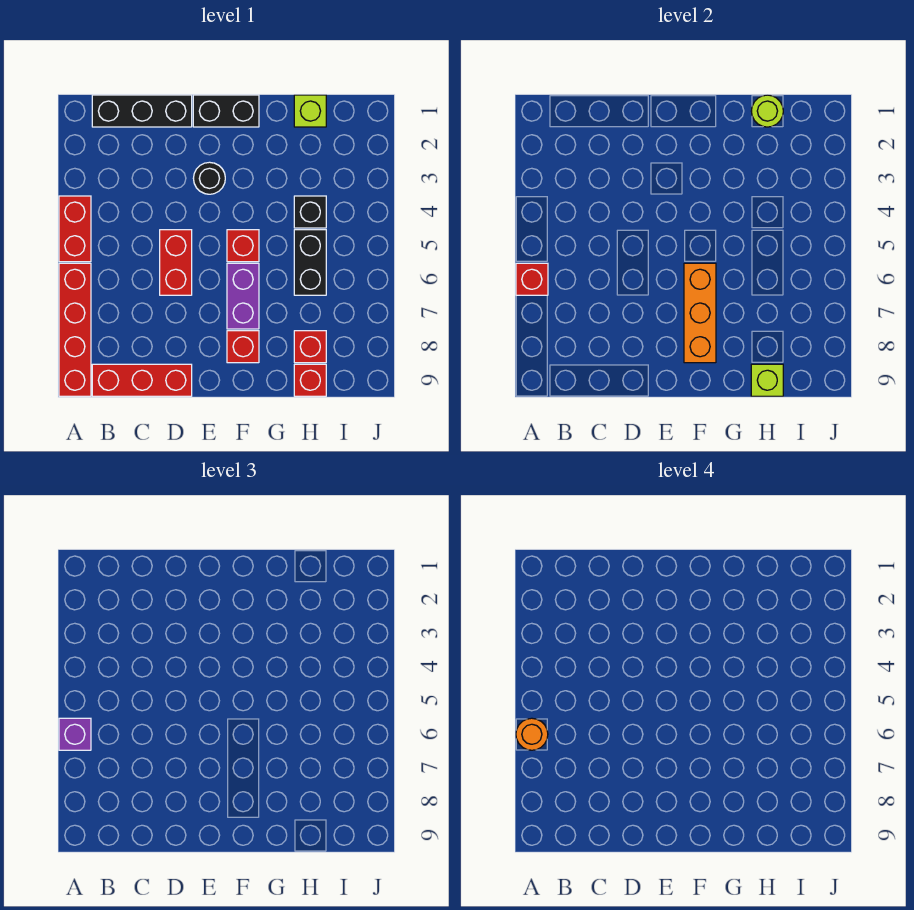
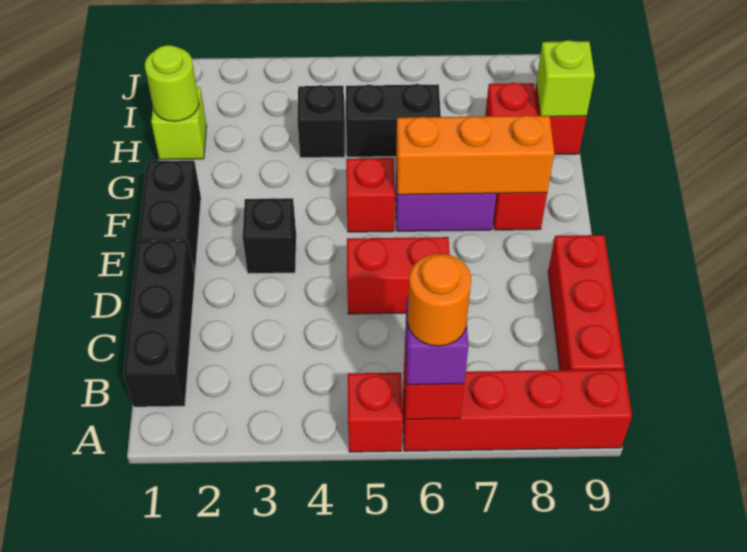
red 1x2 brick [59,196,91,262] -> red 1x1 brick [348,373,403,452]
black 1x1 round brick [193,162,225,194] -> black 1x1 brick [243,198,296,274]

